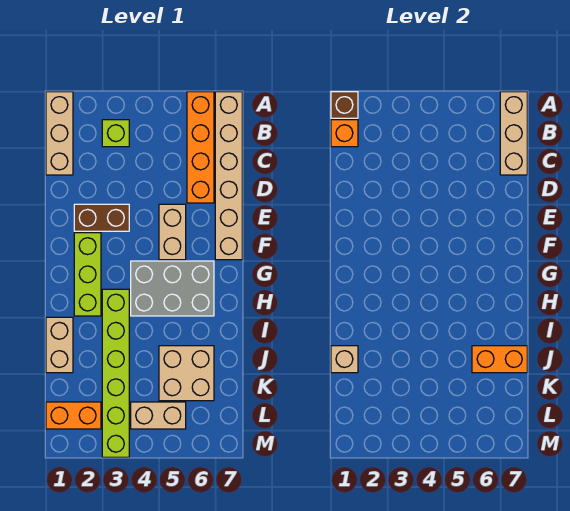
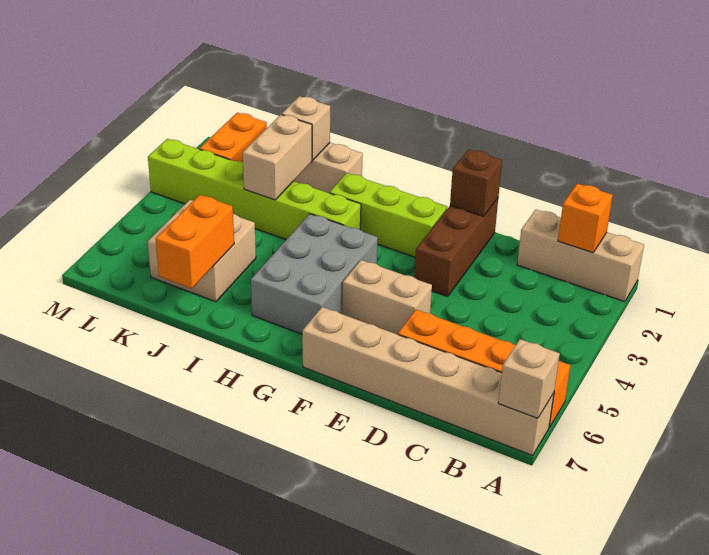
brown 1x1 brick [331,92,358,118] -> brown 1x1 brick moved to [450,149,502,216]
tan 1x3 brick [500,92,527,175] -> tan 1x1 brick [498,339,560,418]
lime 1x1 brick [102,120,129,147] -> none
brown 1x2 brick [74,204,129,231] -> brown 1x3 brick [414,198,498,297]
tan 1x2 brick [131,402,186,429] -> tan 1x2 brick moved to [243,115,312,200]

